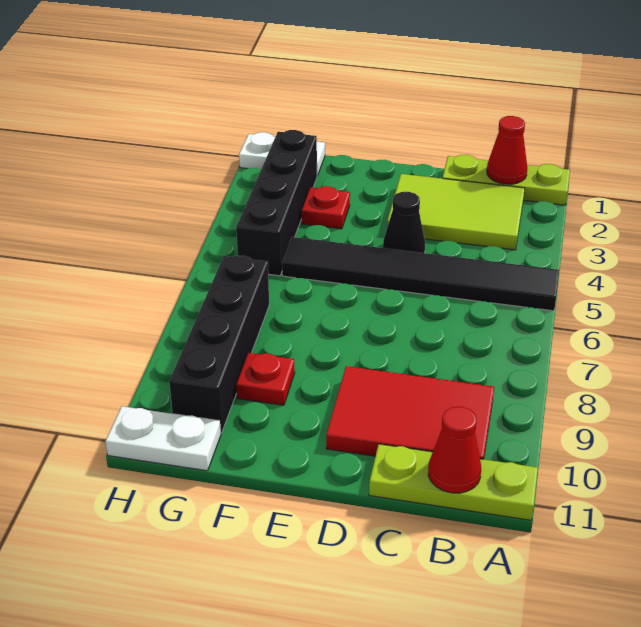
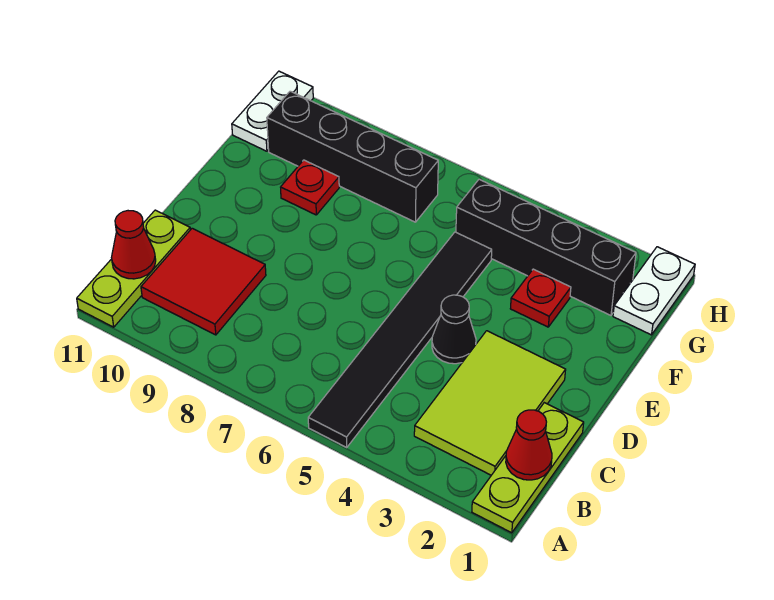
red 2x3 tile [326,366,494,459] -> red 2x2 tile [141,228,266,335]

